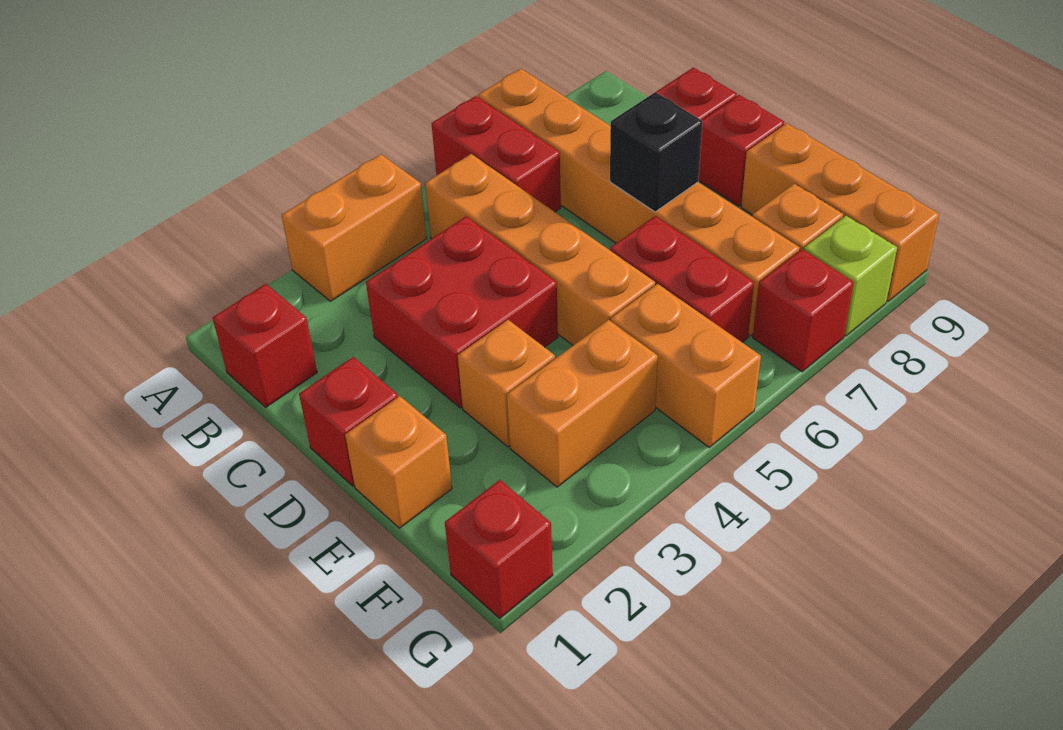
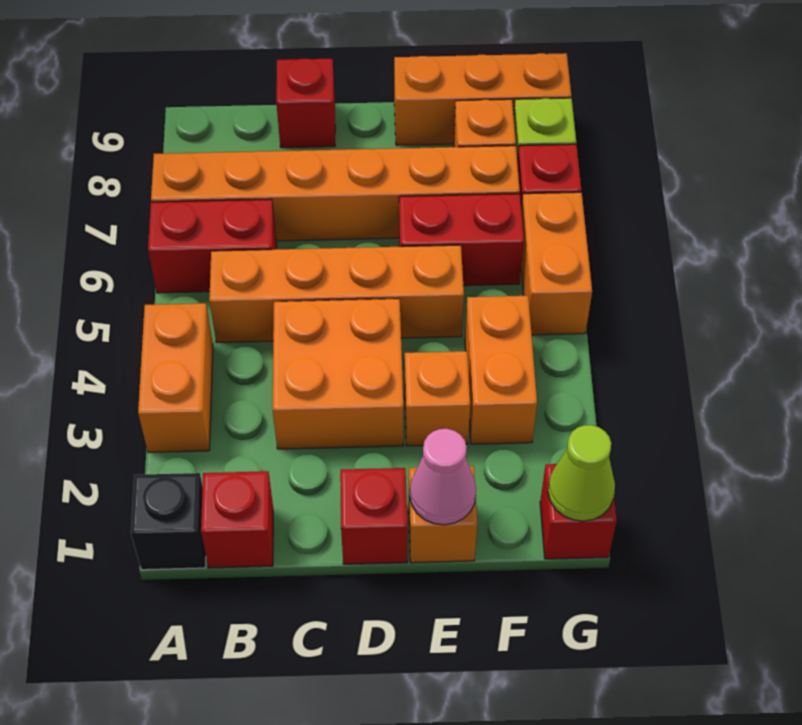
red 2x2 brick [366,216,558,408] -> orange 2x2 brick [273,299,403,449]
black 1x1 brick [610,92,703,212] -> black 1x1 brick moved to [131,473,206,570]
red 1x1 brick [699,95,784,206] -> none
none -> pink 1x1 cone [410,429,476,525]
orange 1x2 brick [611,284,761,447] -> orange 1x2 brick turned to [521,192,592,335]
none -> lime 1x1 cone [548,425,615,521]

